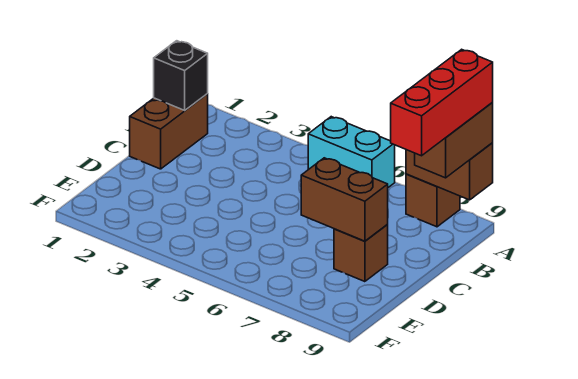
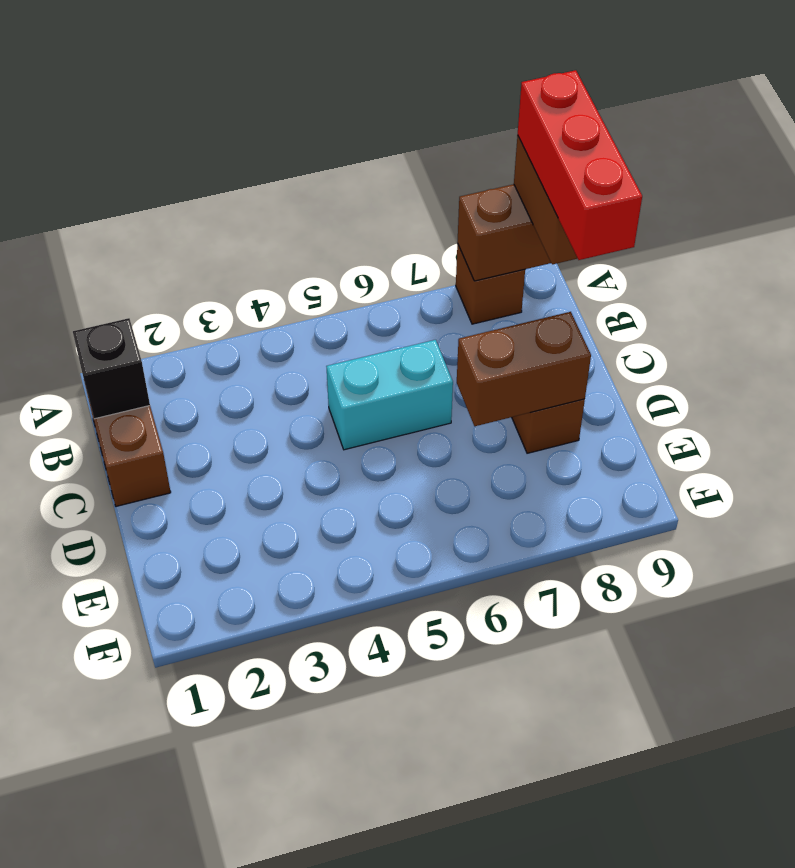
cyan 1x2 brick [308,117,395,187] -> cyan 1x2 brick moved to [326,340,453,450]

